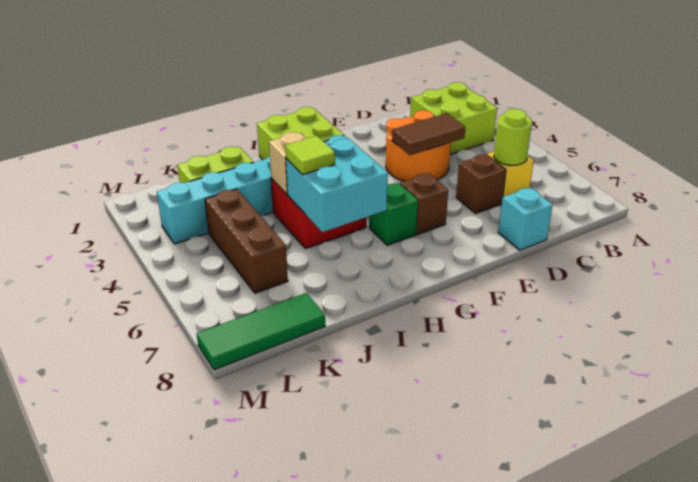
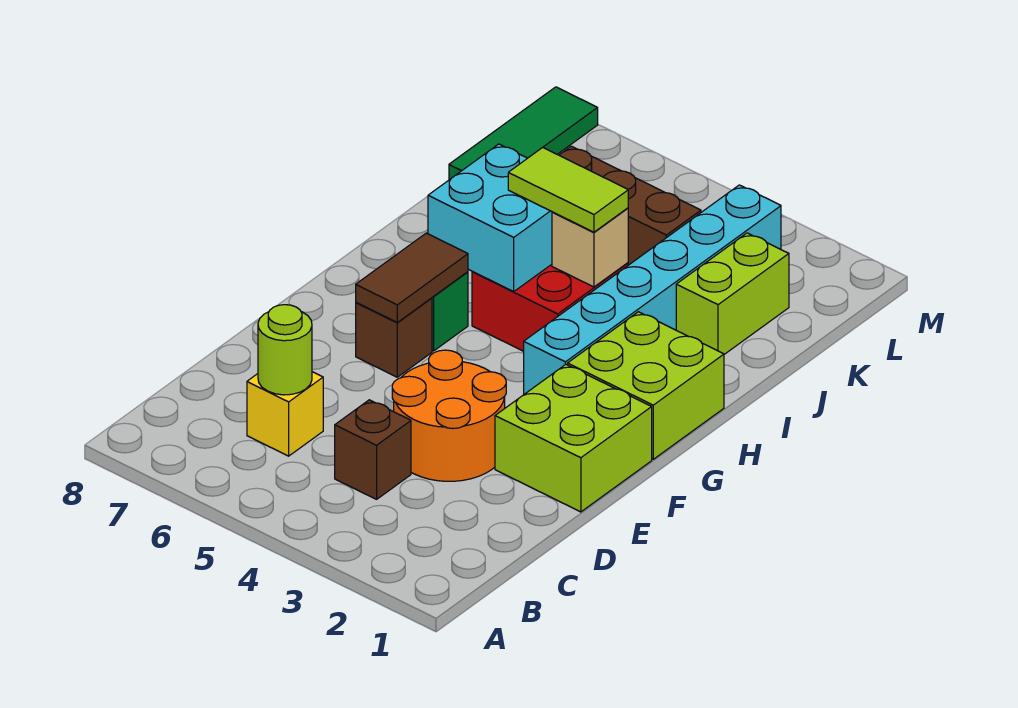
lime 2x2 brick [410,82,497,154] -> lime 2x2 brick moved to [495,364,652,512]
brown 1x2 tile [392,113,465,155] -> brown 1x2 tile moved to [356,233,468,322]
brown 1x1 brick [456,154,506,213] -> brown 1x1 brick moved to [335,400,411,499]
cyan 1x1 brick [498,188,553,250] -> none
lime 1x1 tile [285,136,335,175] -> lime 1x2 tile [508,147,628,232]

